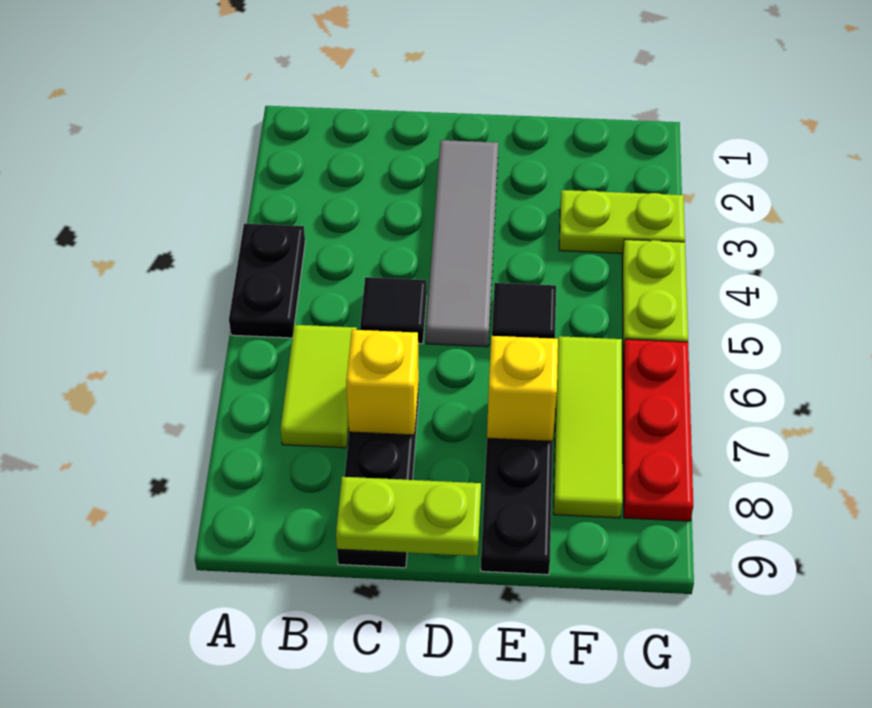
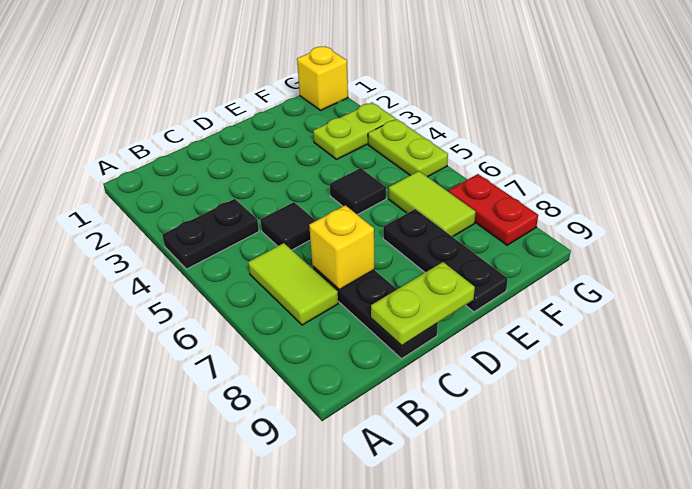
black 1x2 plate [229,224,305,338] -> black 1x2 plate turned to [162,199,259,269]
grey 1x4 tile [426,140,498,347] -> none
yellow 1x1 brick [487,336,558,441] -> yellow 1x1 brick moved to [297,47,348,111]
lime 1x3 tile [554,336,622,518] -> lime 1x2 tile [389,171,476,237]
red 1x3 plate [623,339,693,521] -> red 1x2 plate [449,174,538,245]

